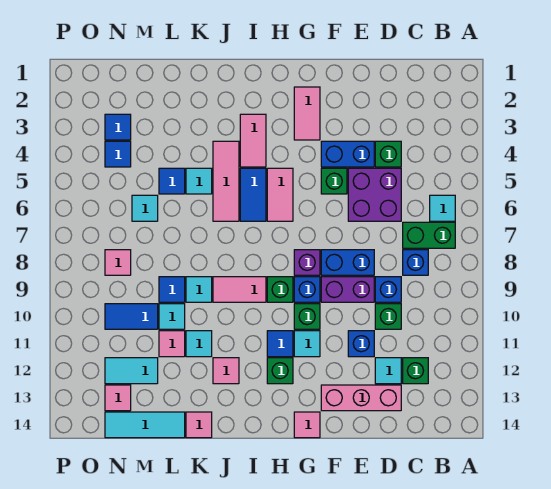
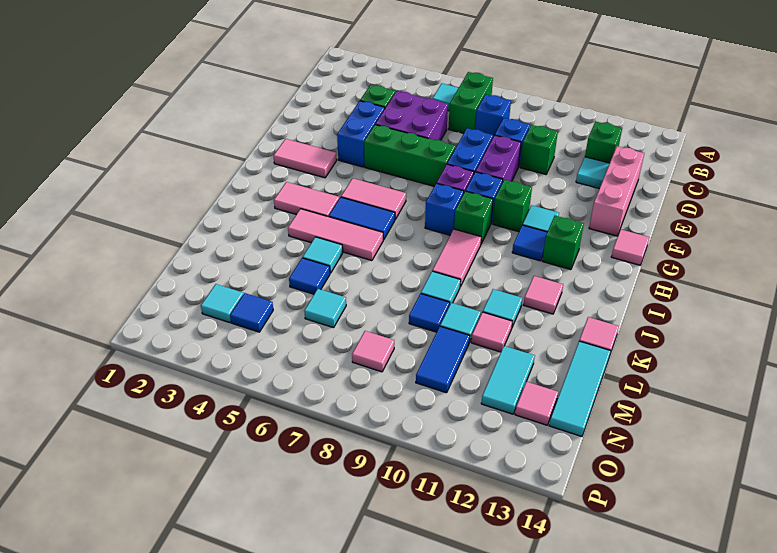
blue 1x1 brick [348,331,374,357] -> blue 1x1 brick moved to [425,183,464,235]
green 1x1 brick [321,168,347,194] -> green 1x3 brick [364,125,455,186]
blue 1x1 tile [105,114,131,140] -> cyan 1x1 tile [201,284,243,323]

